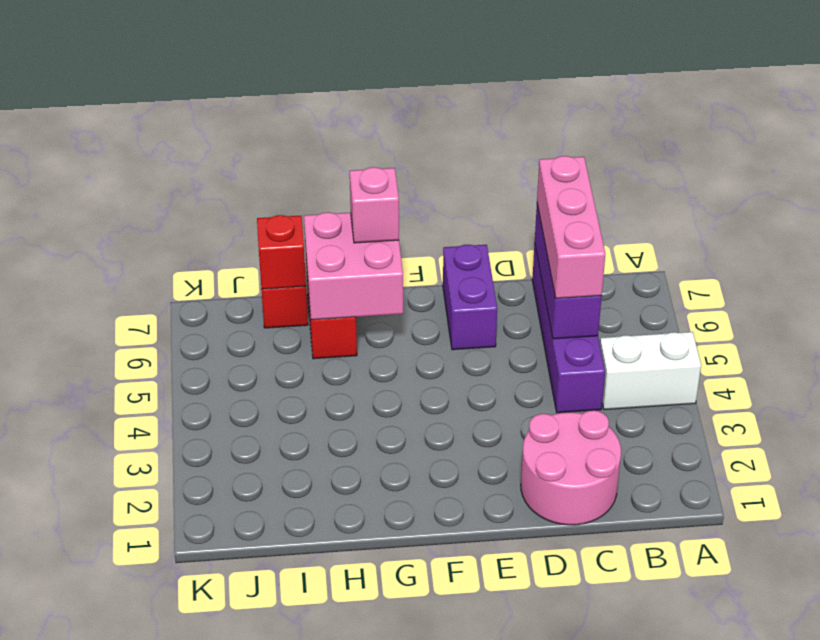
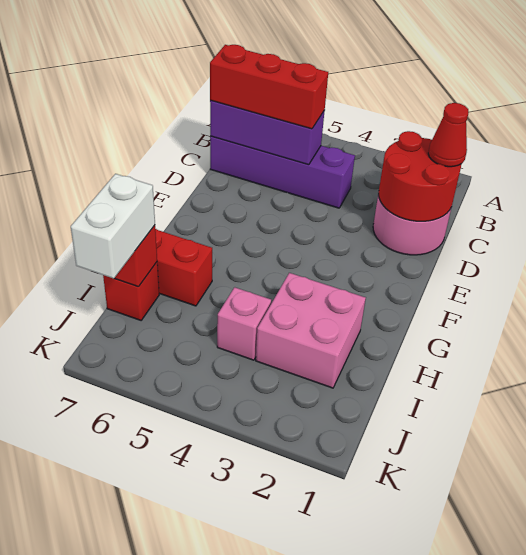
white 1x2 brick [600,332,701,410] -> white 1x2 brick moved to [71,174,155,279]
none -> red 2x2 round brick [378,131,461,221]
none -> red 1x1 cone [428,103,468,167]
pink 1x3 brick [537,156,605,298] -> red 1x3 brick [210,45,328,129]
purple 1x2 brick [443,245,497,350] -> none
pink 2x2 brick [304,212,403,320] -> pink 2x2 brick moved to [256,273,366,388]
pink 1x1 brick [350,167,399,243] -> pink 1x1 brick moved to [217,287,271,360]

